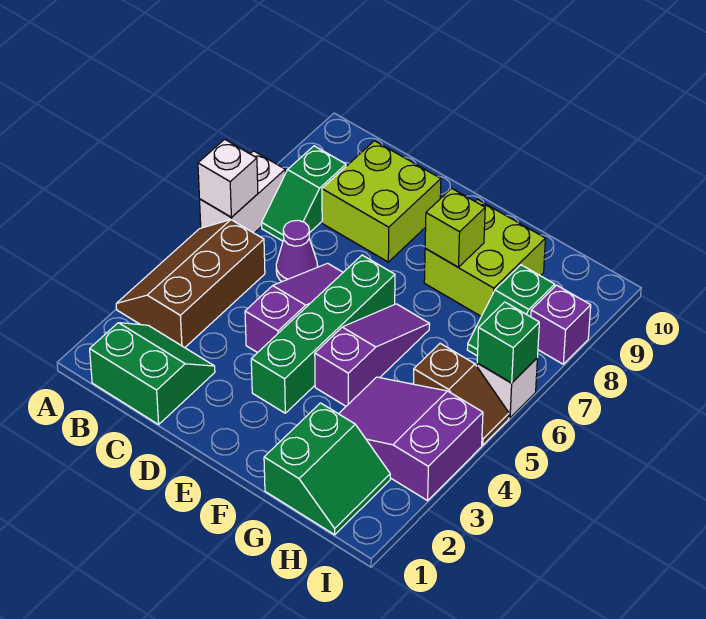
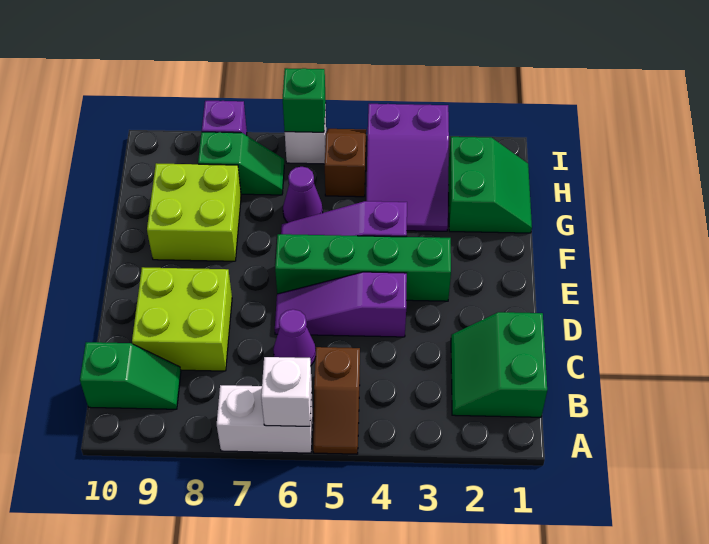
brown 2x3 slope [116,220,265,348] -> brown 1x2 slope [313,347,360,454]
green 1x2 slope [262,146,346,241] -> green 1x2 slope moved to [80,342,181,409]
lime 1x1 brick [425,188,485,267] -> none
green 2x2 slope [264,403,390,535] -> green 2x2 slope turned to [448,137,532,233]
none -> purple 1x1 cone [283,167,323,223]

